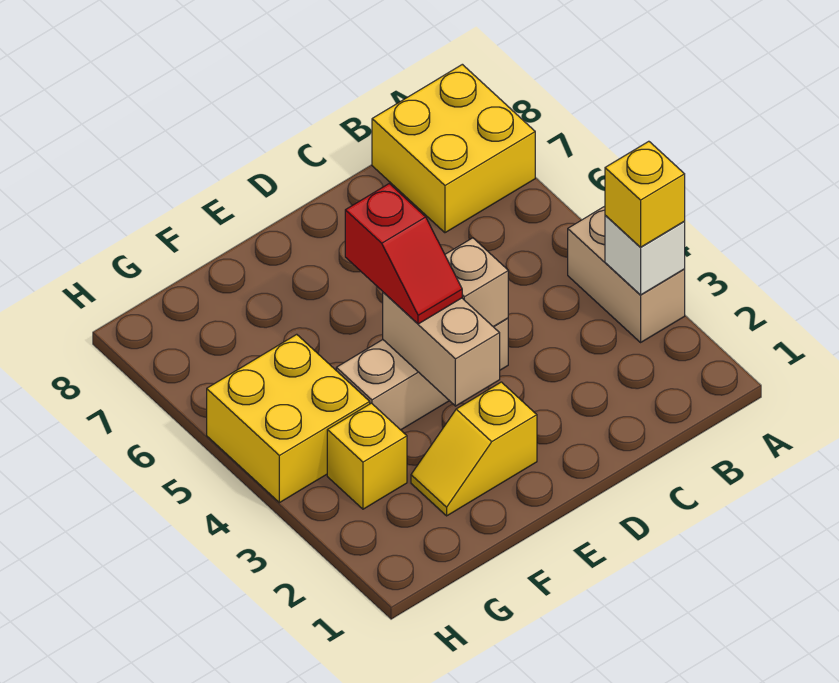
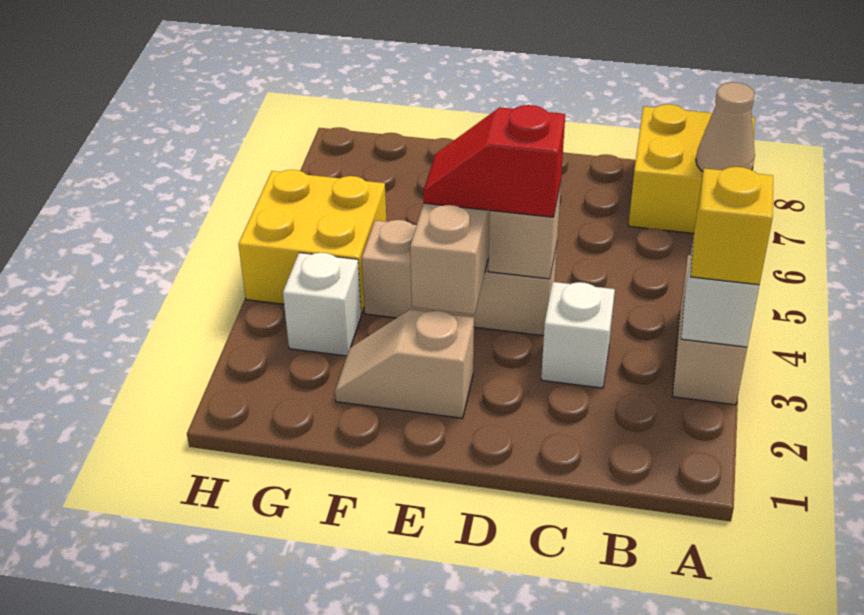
none -> tan 1x1 cone [696,82,755,172]
none -> white 1x1 brick [541,282,615,388]
yellow 1x2 slope [411,382,537,516] -> tan 1x2 slope [335,310,474,418]
red 1x2 slope [345,184,462,324] -> red 1x2 slope turned to [423,105,565,217]
yellow 1x1 brick [327,403,407,509] -> white 1x1 brick [283,253,361,356]

